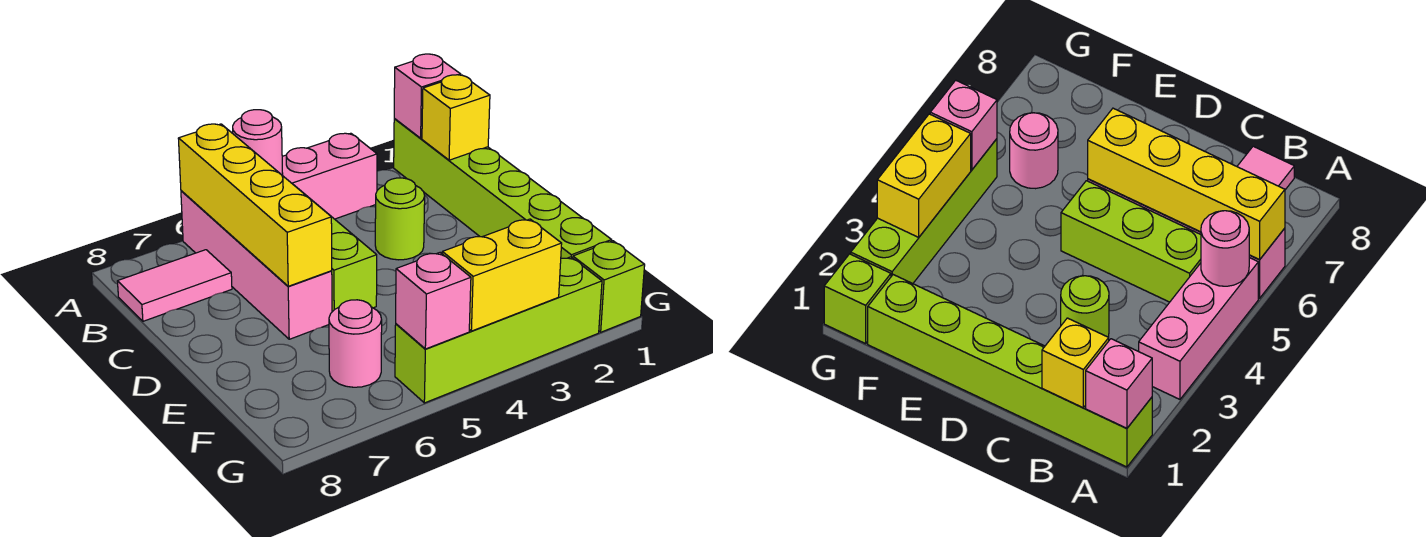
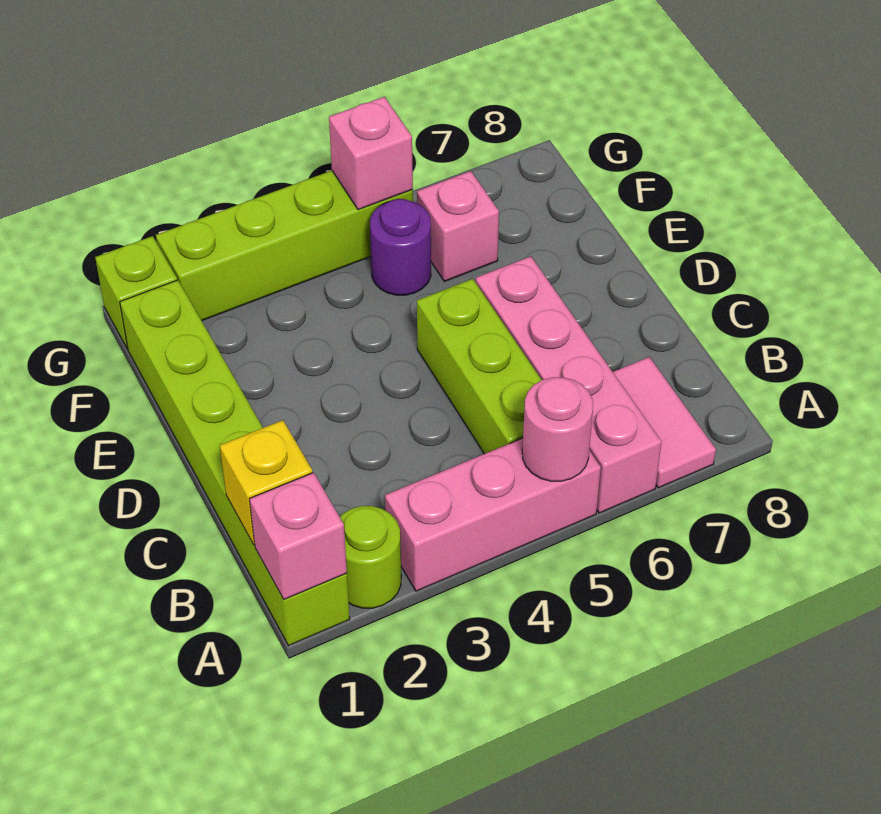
yellow 1x4 brick [178,124,332,286] -> none
pink 1x2 tile [117,250,232,321] -> pink 1x2 tile turned to [613,357,716,488]
lime 1x1 round brick [375,178,425,260] -> lime 1x1 round brick moved to [340,506,401,608]
none -> purple 1x1 round brick [370,199,431,295]
pink 1x1 round brick [329,300,382,387] -> pink 1x1 brick [417,171,499,281]
yellow 1x2 brick [442,219,562,331] -> none

